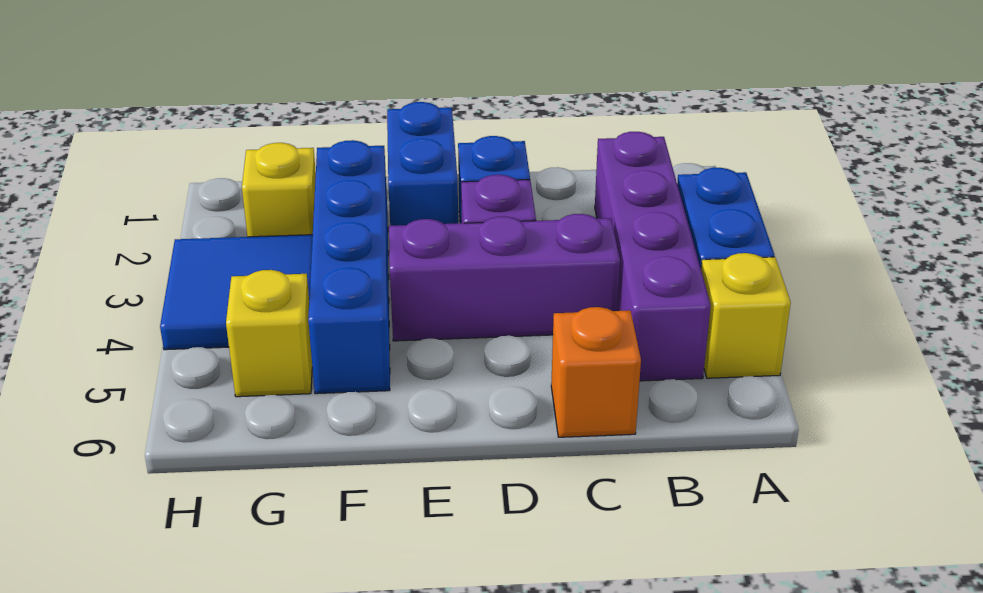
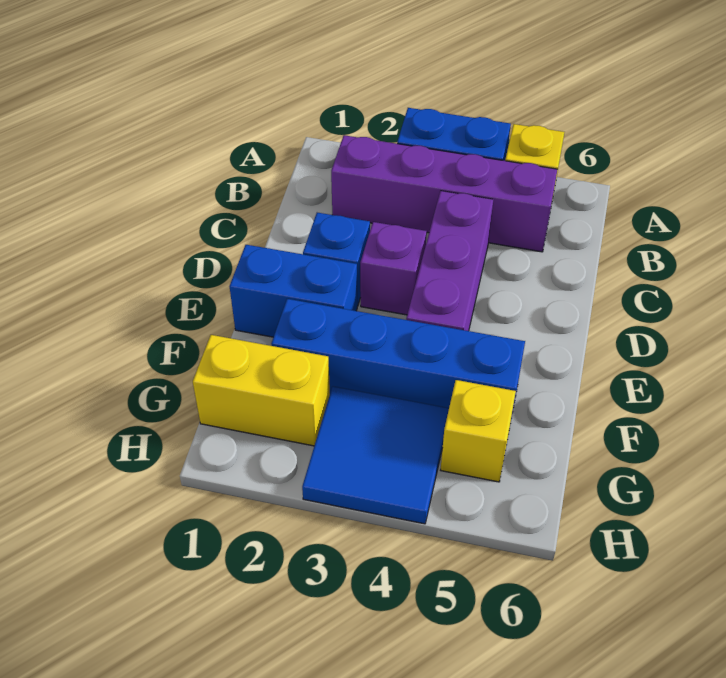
orange 1x1 brick [551,307,641,437] -> none
yellow 1x1 brick [242,143,316,237] -> yellow 1x2 brick [193,335,330,446]

